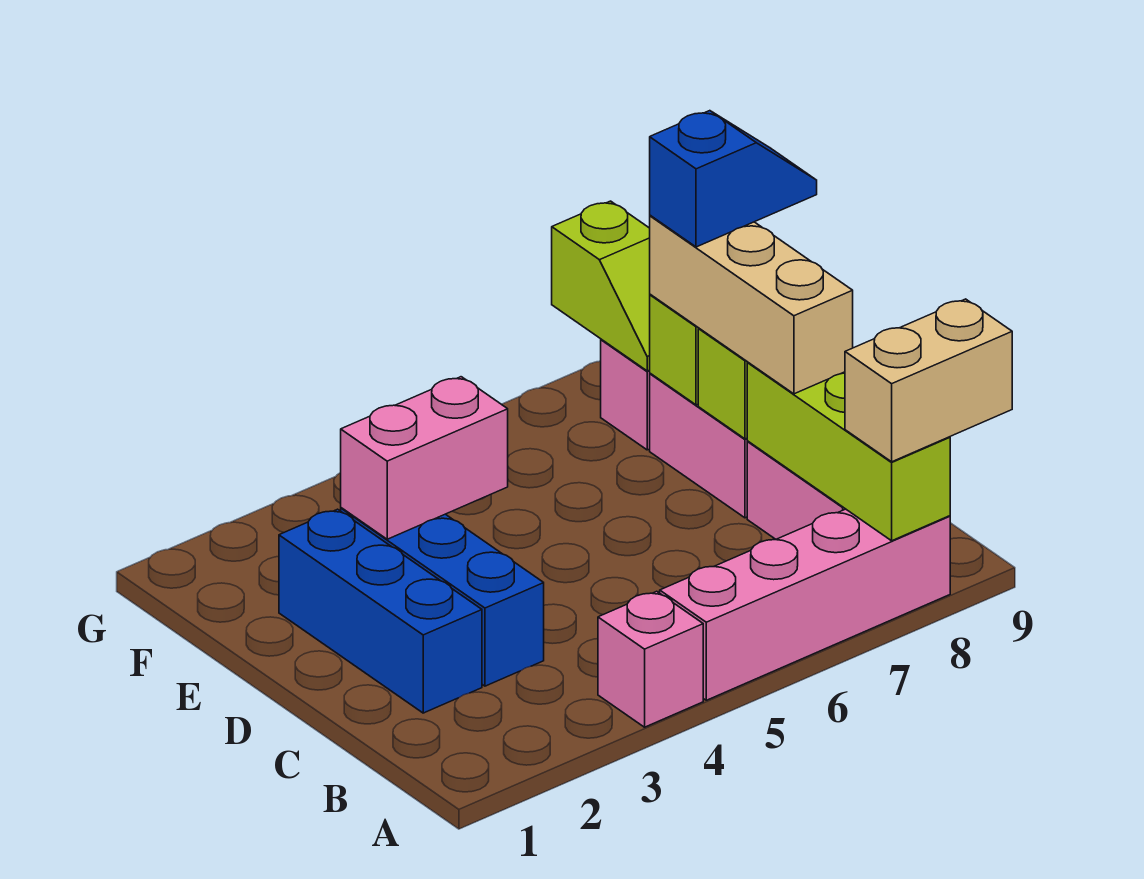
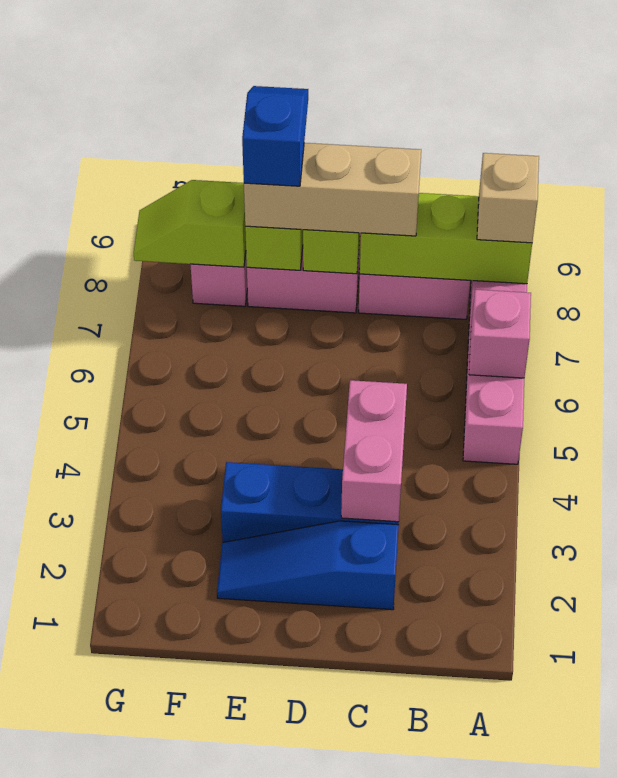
pink 1x1 brick [598,591,703,727] -> pink 1x1 brick moved to [469,289,531,378]
tan 1x2 brick [845,299,1012,462] -> tan 1x1 brick [477,153,539,243]
blue 1x3 brick [279,509,482,713] -> blue 1x3 slope [217,521,399,610]
pink 1x2 brick [341,377,508,539] -> pink 1x2 brick moved to [341,380,407,522]
lime 1x2 slope [552,201,650,371] -> lime 1x2 slope turned to [134,180,246,267]

